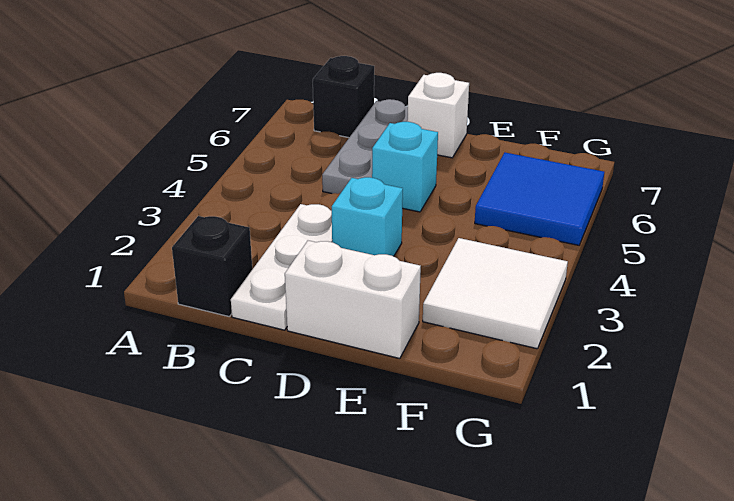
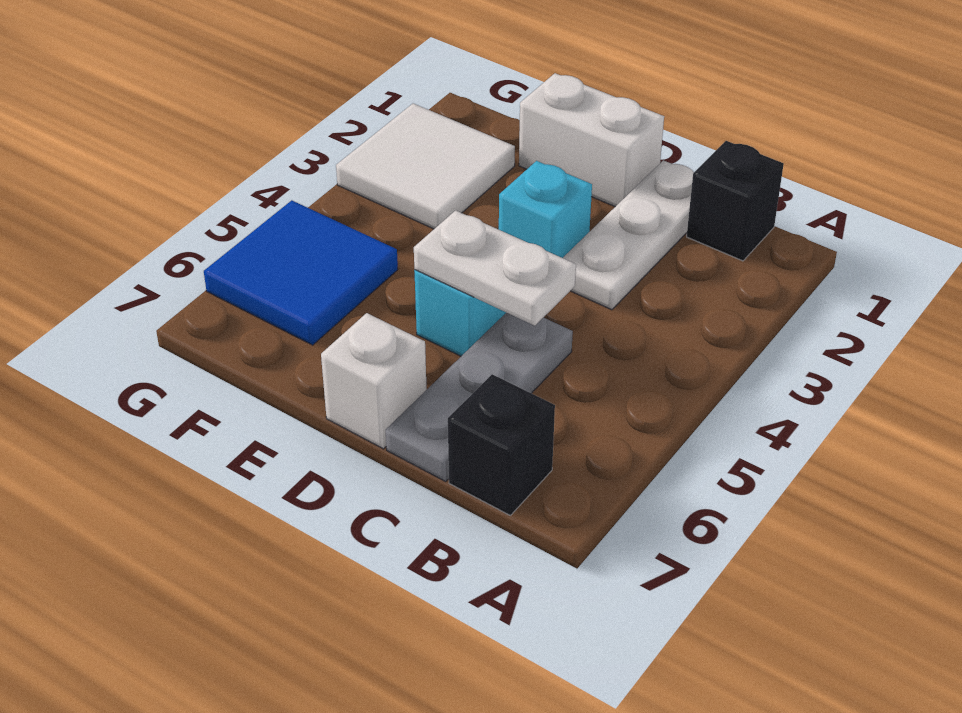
none -> white 1x2 plate [414,210,576,326]

